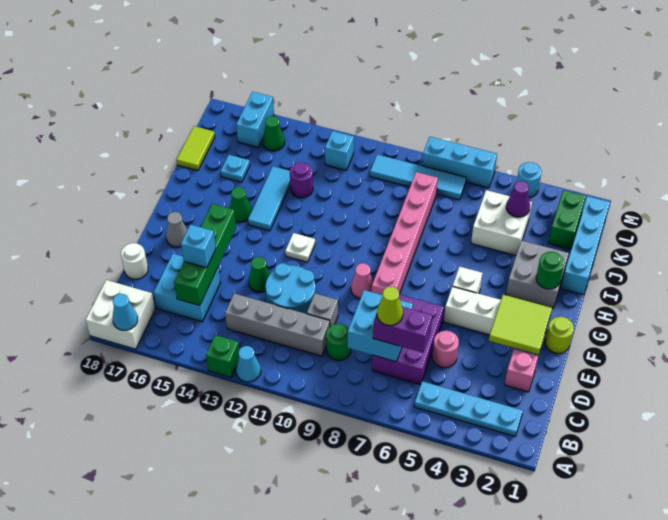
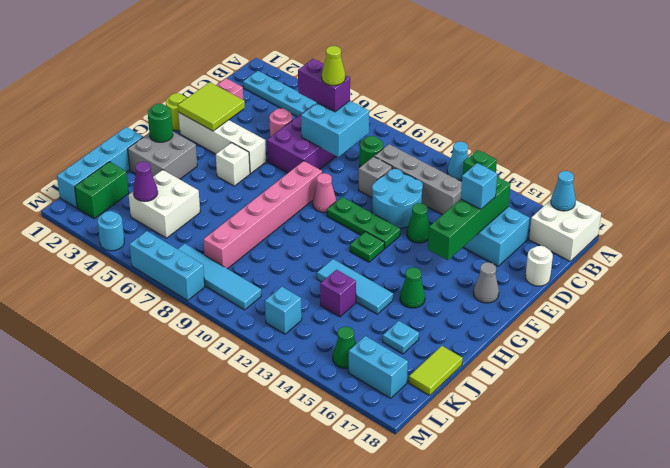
none -> green 1x3 plate [327,197,400,248]
white 1x1 plate [285,233,315,262] -> green 1x1 plate [350,232,385,262]
cyan 1x3 tile [248,166,290,231] -> cyan 1x3 tile turned to [317,259,393,314]
purple 1x1 round brick [290,163,313,198] -> purple 1x1 brick [320,270,356,317]
cyan 1x2 brick [236,92,274,147] -> cyan 1x2 brick turned to [349,336,408,398]

